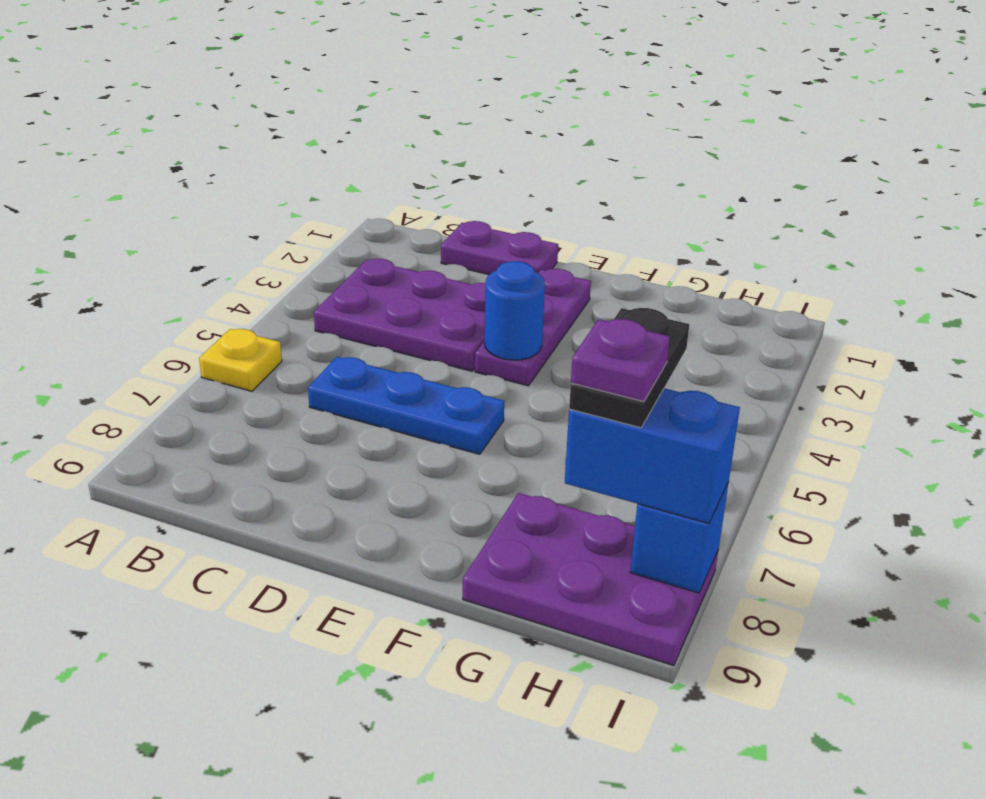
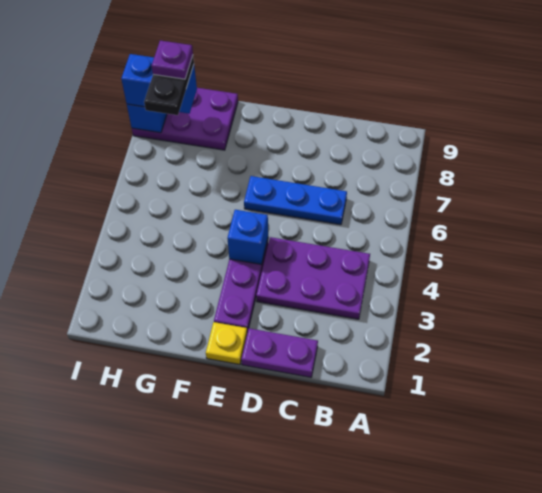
yellow 1x1 plate [199,329,282,391] -> yellow 1x1 plate moved to [206,322,247,365]
blue 1x1 round brick [485,261,545,360] -> blue 1x1 brick [227,210,268,265]

